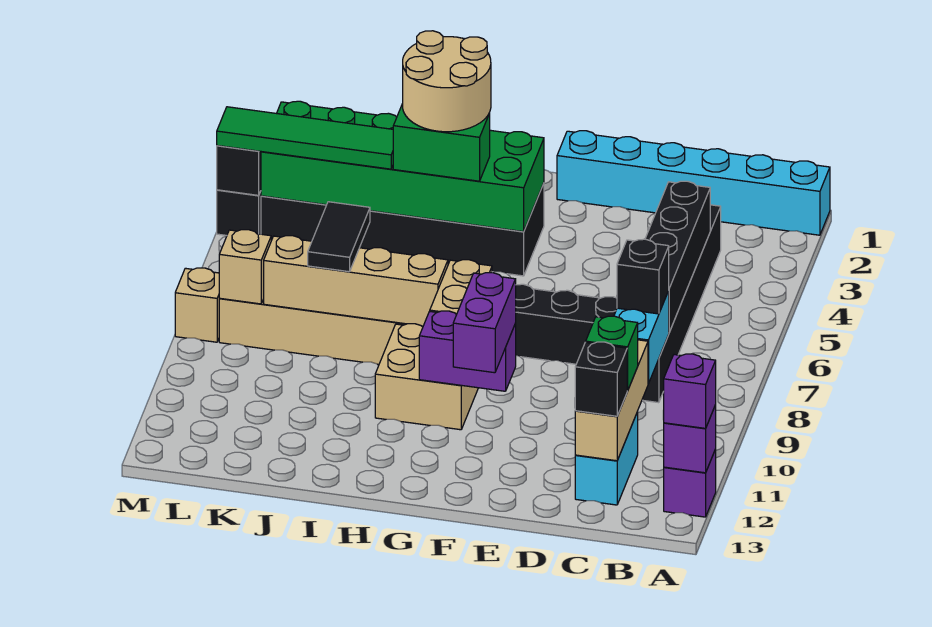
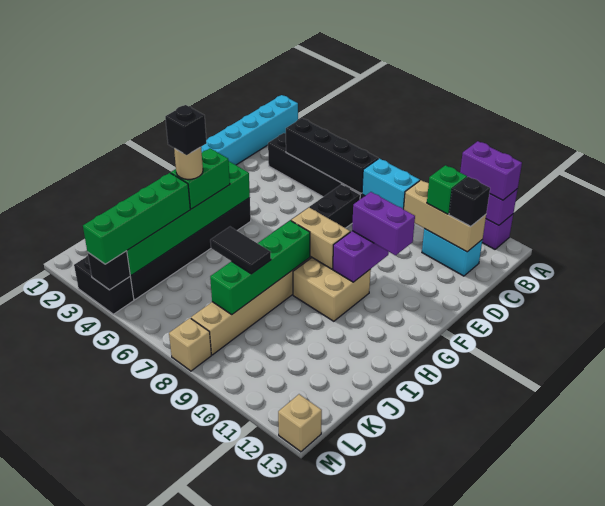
purple 1x1 brick [663,354,716,428] -> purple 1x2 brick [460,141,522,200]
black 1x1 brick [617,239,669,314] -> black 1x1 brick moved to [165,105,207,155]
tan 2x2 round brick [403,31,491,132] -> tan 1x1 round brick [174,147,203,179]
tan 1x4 brick [264,236,448,326] -> green 1x4 brick [210,221,310,314]
green 1x4 tile [217,107,393,169] -> green 1x4 brick [83,173,190,264]
tan 1x1 brick [219,230,271,304] -> tan 1x1 brick moved to [278,394,322,452]

